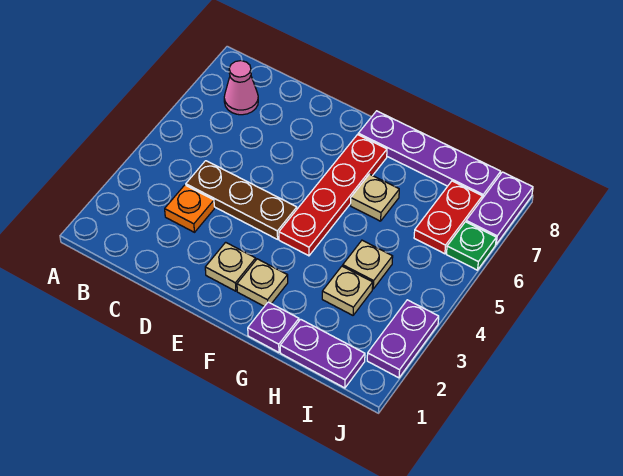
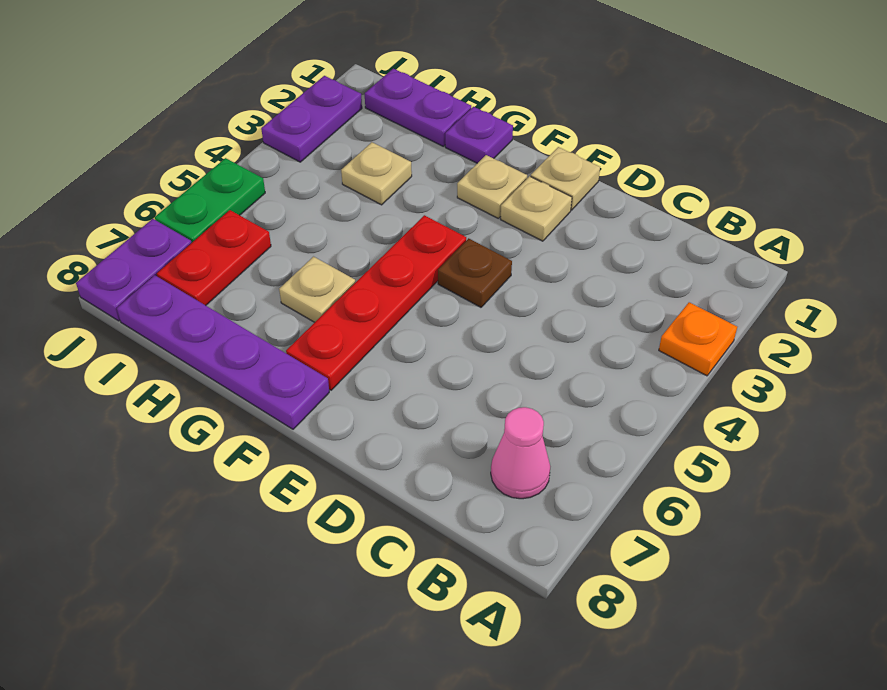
orange 1x1 plate [165,185,214,232] -> orange 1x1 plate moved to [659,302,737,376]
brown 1x3 plate [186,161,297,239] -> brown 1x1 plate [438,238,512,307]
tan 1x1 plate [343,240,393,289] -> tan 1x1 plate moved to [531,147,600,210]
green 1x1 plate [446,222,496,270] -> green 1x2 plate [155,158,265,243]

